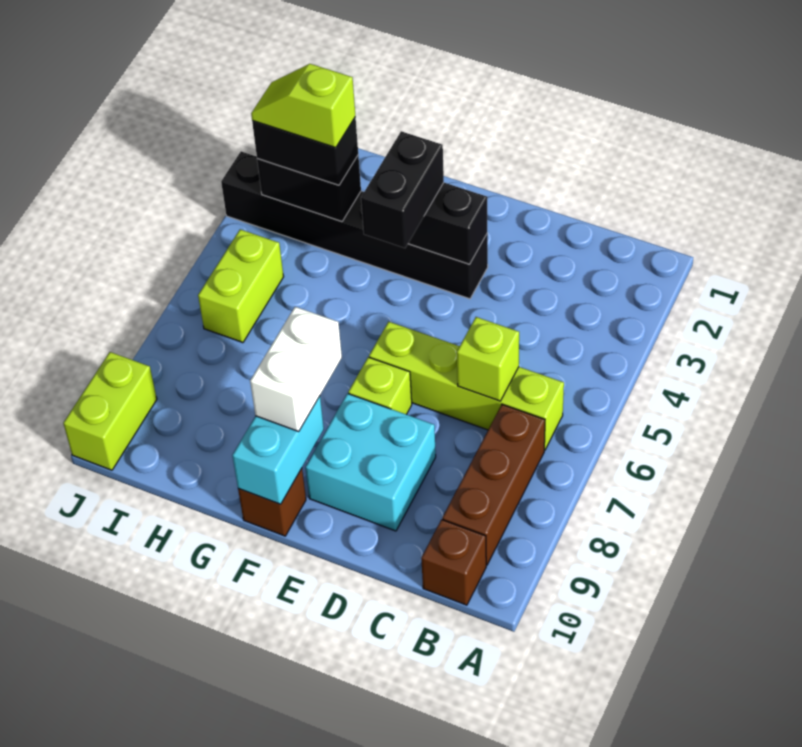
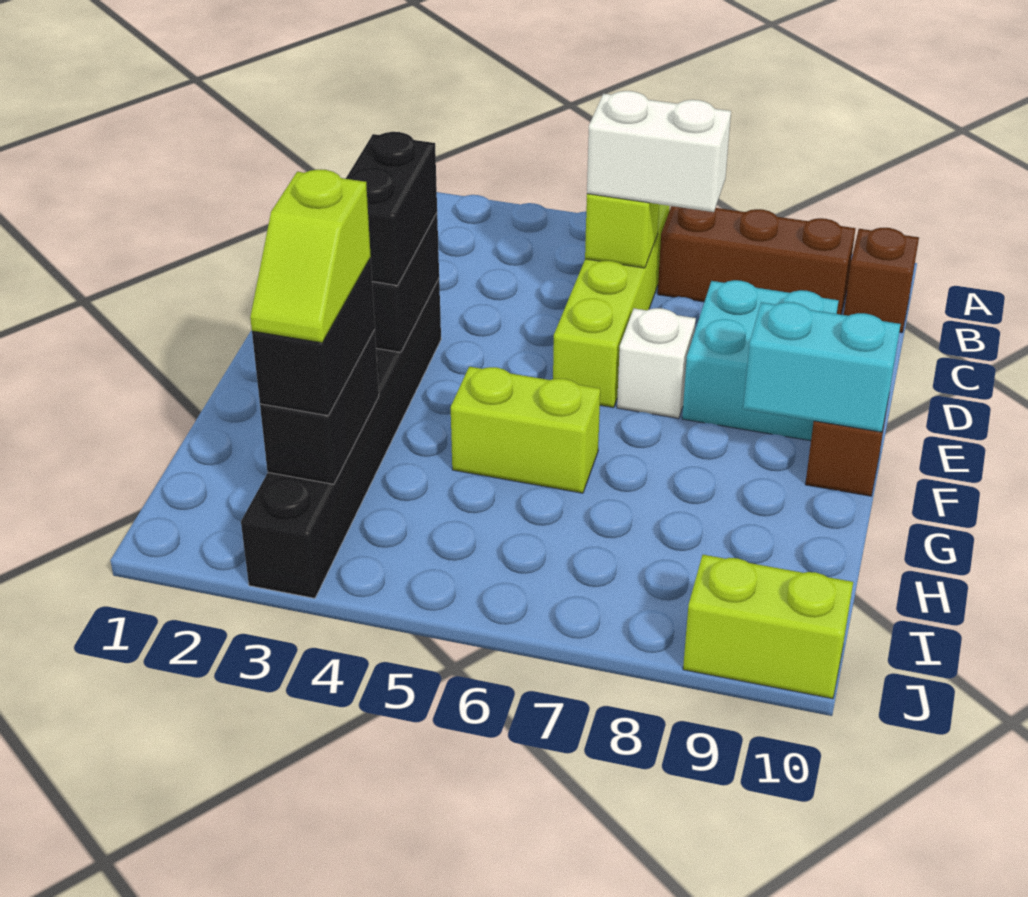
lime 1x1 brick [348,357,412,414] -> white 1x1 brick [617,308,696,418]
black 1x2 brick [361,131,444,248] -> black 1x2 brick turned to [346,132,437,285]
white 1x2 brick [250,307,342,431] -> white 1x2 brick moved to [587,91,731,212]
lime 1x2 brick [198,229,284,343] -> lime 1x2 brick moved to [451,367,600,493]

